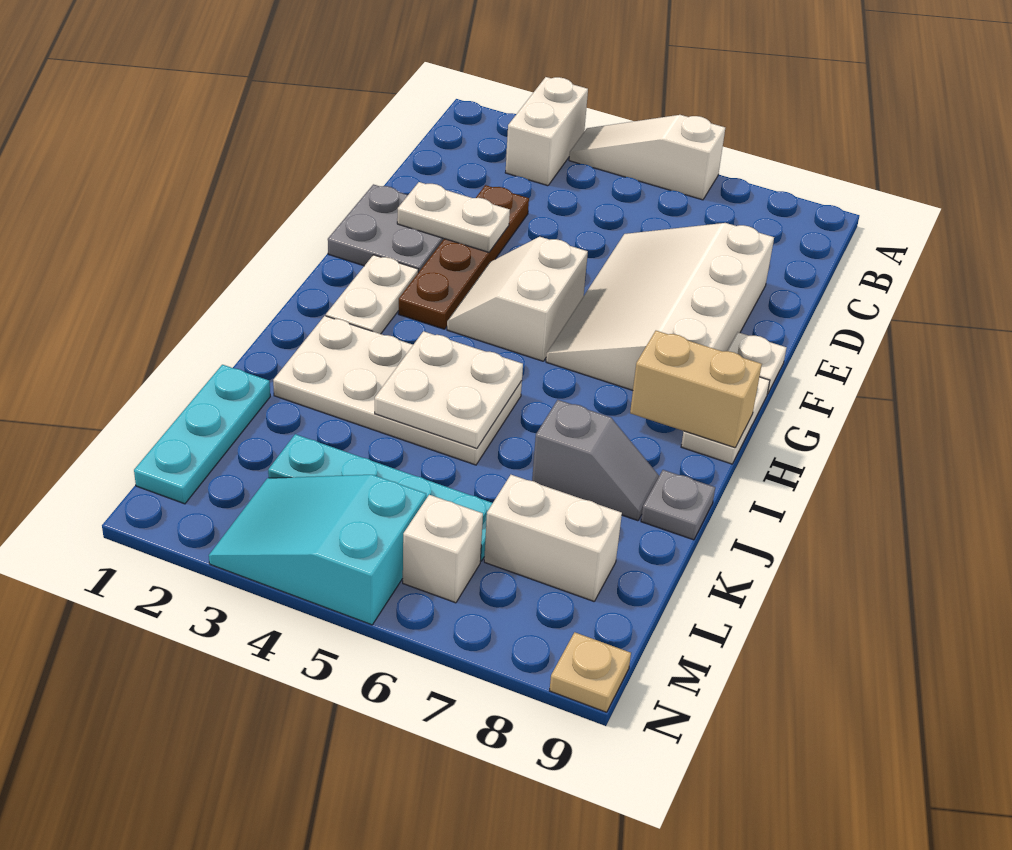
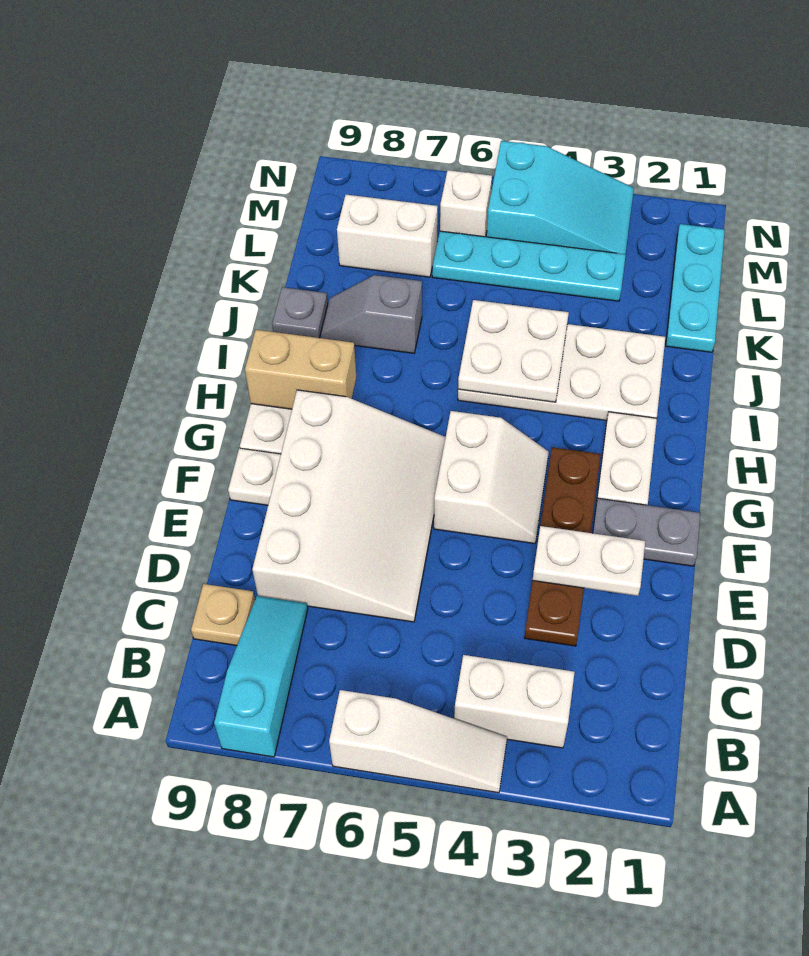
white 1x2 brick [505,77,588,186] -> white 1x2 brick turned to [454,655,575,748]
none -> cyan 1x3 slope [214,596,308,757]
grey 2x2 plate [328,184,444,272] -> grey 1x2 plate [593,499,701,566]
tan 1x1 plate [549,632,631,712] -> tan 1x1 plate moved to [191,584,255,645]

